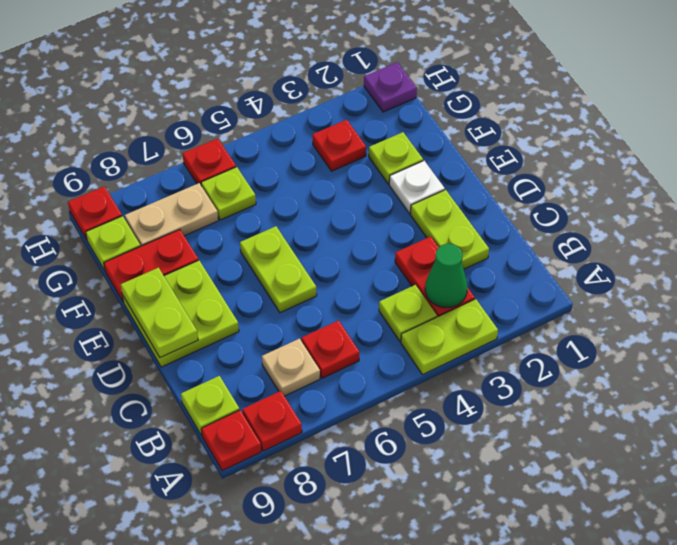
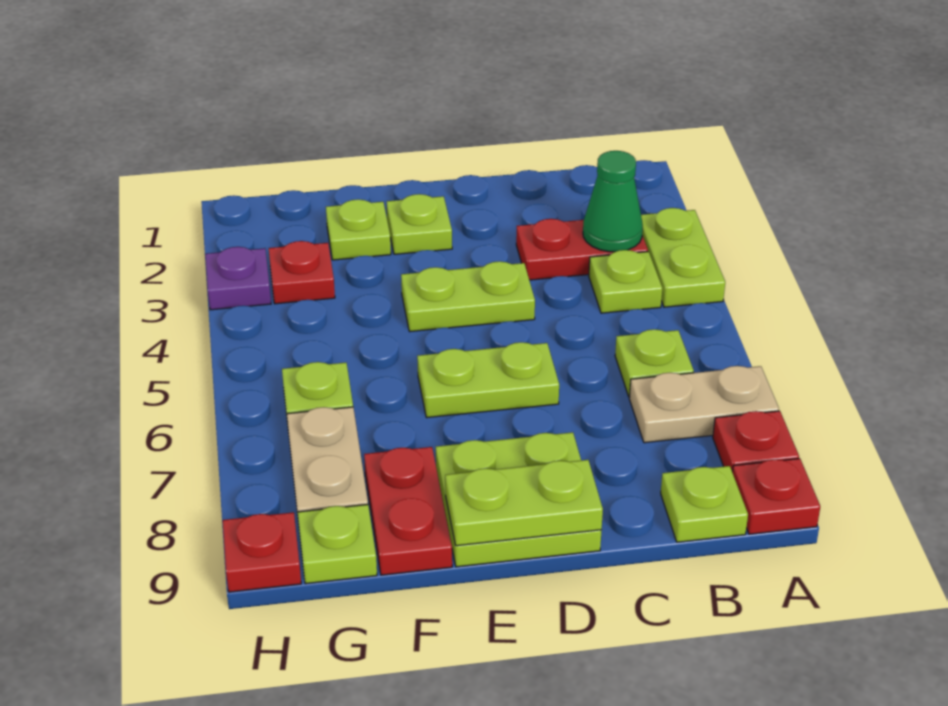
red 1x1 plate [301,320,360,378] -> lime 1x1 plate [615,329,694,397]
tan 1x1 plate [262,339,320,396] -> tan 1x2 plate [629,366,779,443]
lime 1x2 plate [410,190,489,269] -> lime 1x2 plate moved to [401,261,535,332]
white 1x1 plate [389,161,445,213] -> lime 1x1 plate [387,194,452,254]
purple 1x1 plate [364,62,417,112] -> purple 1x1 plate moved to [205,247,271,310]
red 1x1 plate [183,138,236,185] -> none

